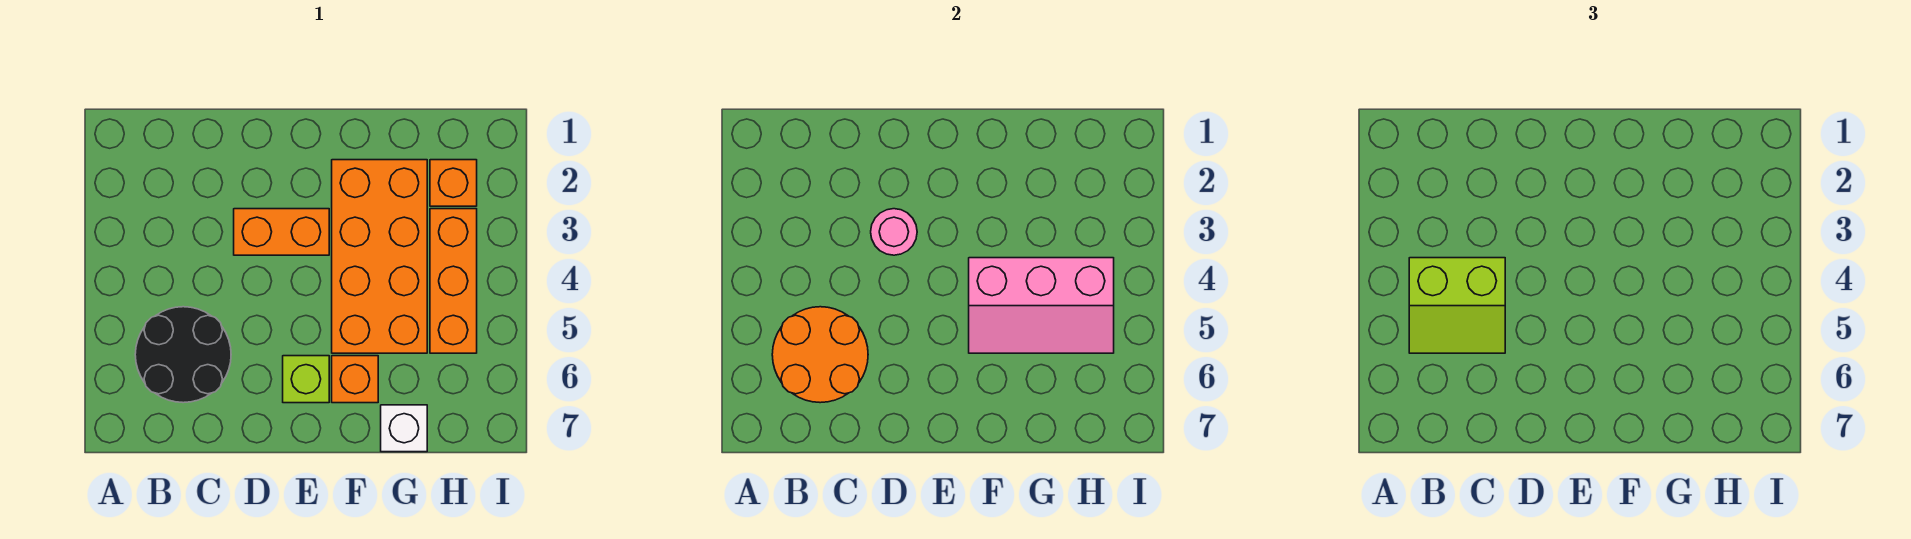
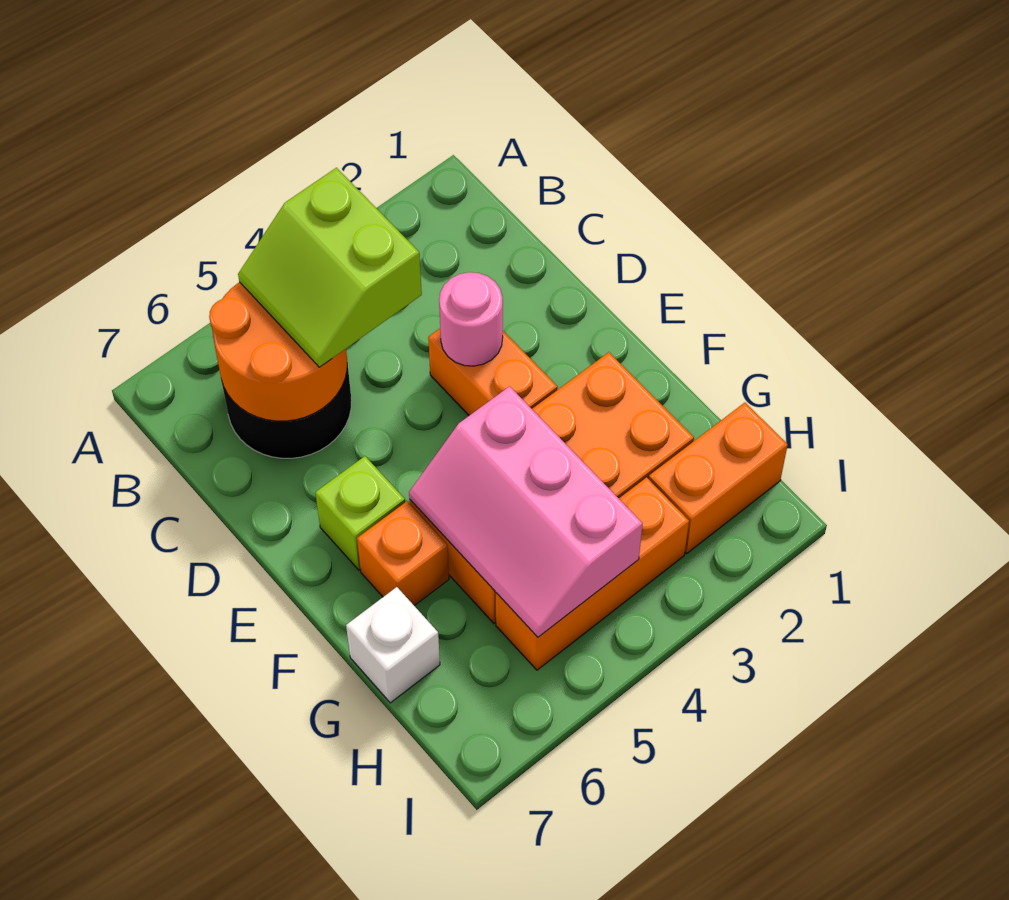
orange 1x1 brick [430,160,477,206] -> orange 1x2 brick [649,403,788,553]

